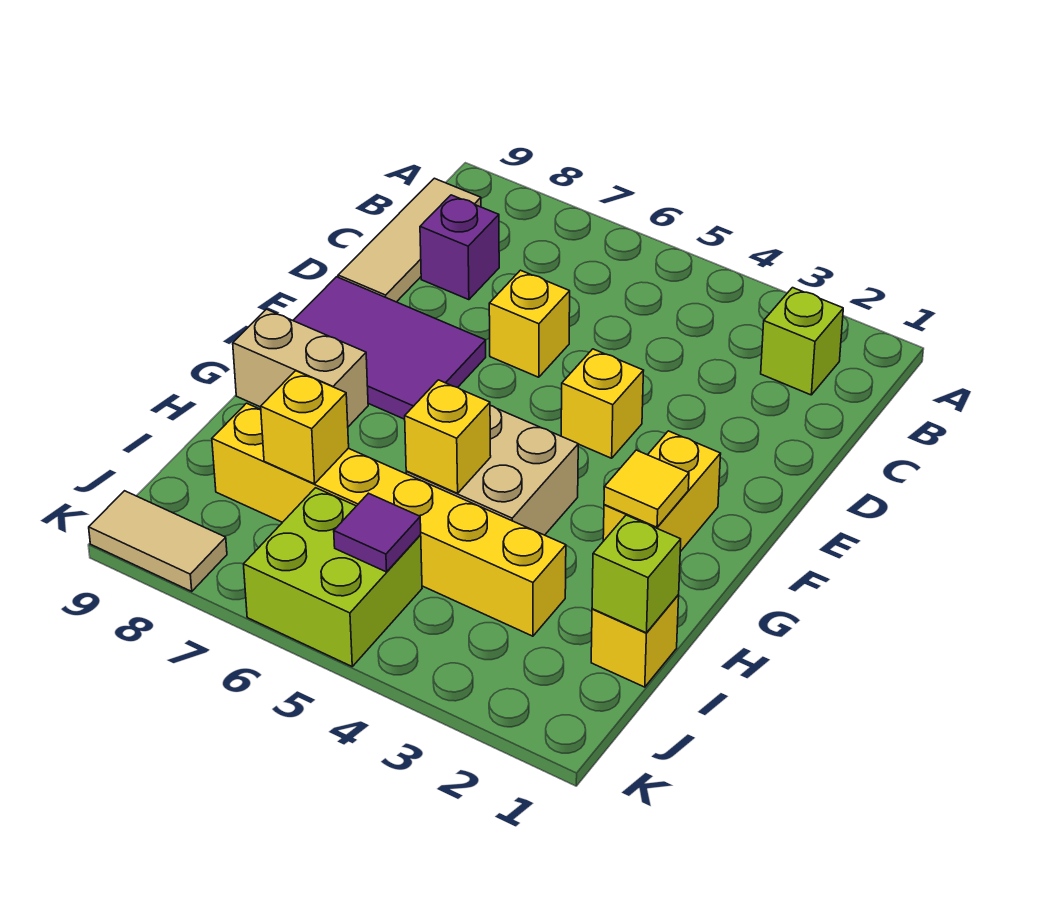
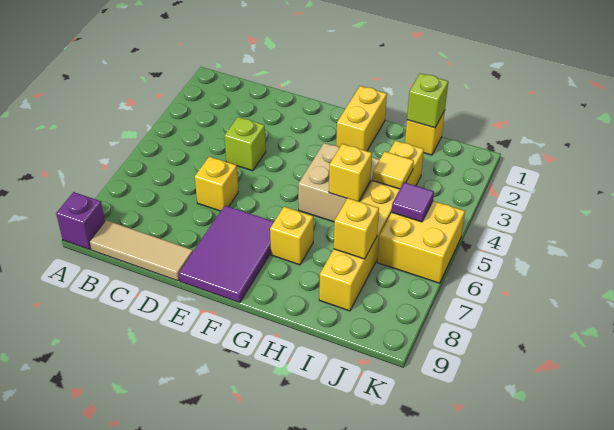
lime 1x1 brick [761,288,843,395] -> lime 1x1 brick moved to [224,117,266,171]
purple 1x1 brick [420,195,499,300] -> purple 1x1 brick moved to [56,192,105,250]
yellow 1x1 brick [561,349,644,458] -> yellow 1x1 brick moved to [270,207,313,265]
yellow 1x2 brick [603,431,721,552] -> yellow 1x2 brick turned to [336,86,387,151]
yellow 1x1 tile [604,450,689,527] -> yellow 1x1 tile moved to [372,152,414,189]
tan 1x2 brick [233,309,368,427] -> none
lime 2x2 brick [244,488,422,666] -> yellow 2x2 brick [377,201,465,283]
tan 1x2 tile [89,491,227,591] -> none

